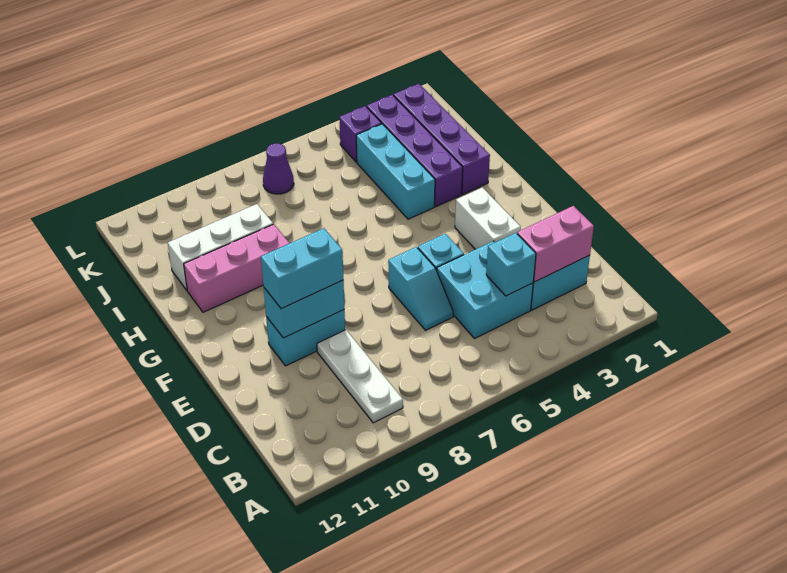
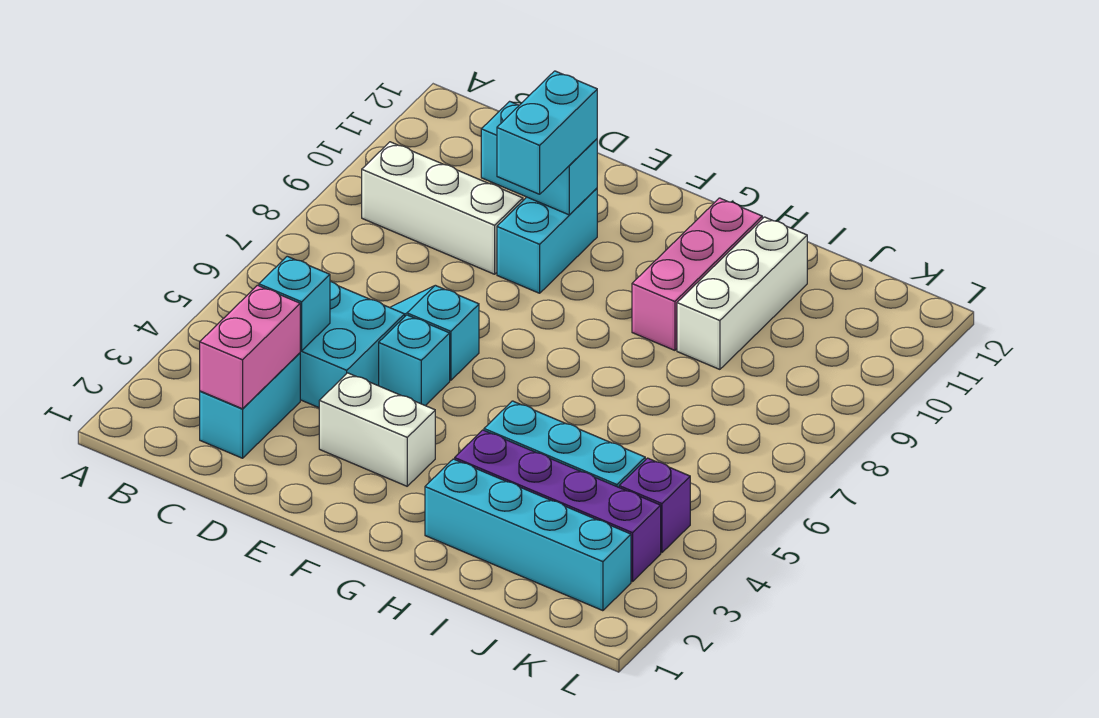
white 1x3 plate [317,330,403,423] -> white 1x3 brick [362,142,523,274]
cyan 1x2 brick [264,280,344,338] -> cyan 1x2 brick turned to [481,101,597,215]
purple 1x4 brick [394,84,490,194] -> cyan 1x4 brick [425,459,631,611]
purple 1x1 cone [263,143,294,194] -> none

